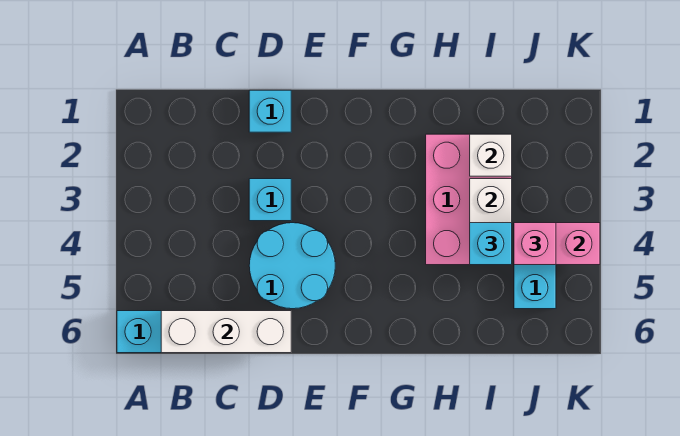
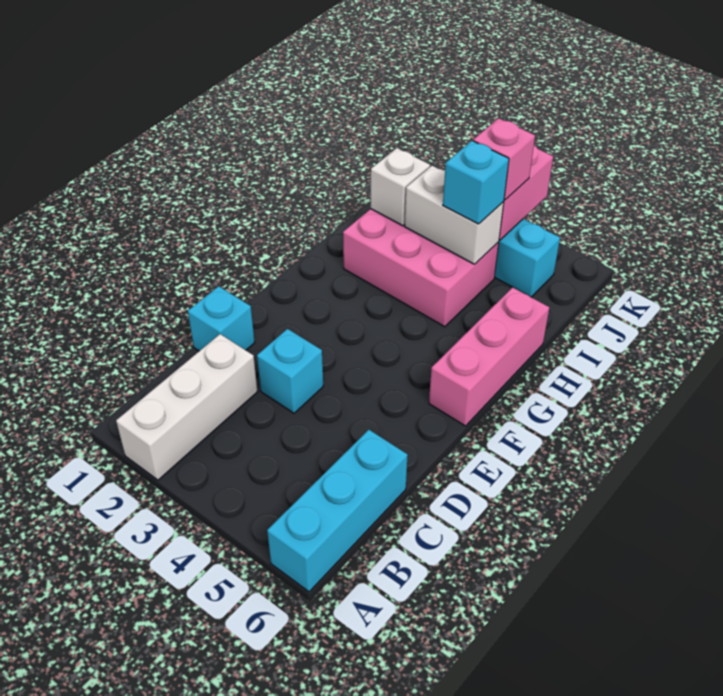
white 1x3 brick [161,311,291,353] -> white 1x3 brick moved to [116,334,257,480]
cyan 2x2 round brick [249,223,335,309] -> none
none -> pink 1x3 brick [429,287,549,426]

